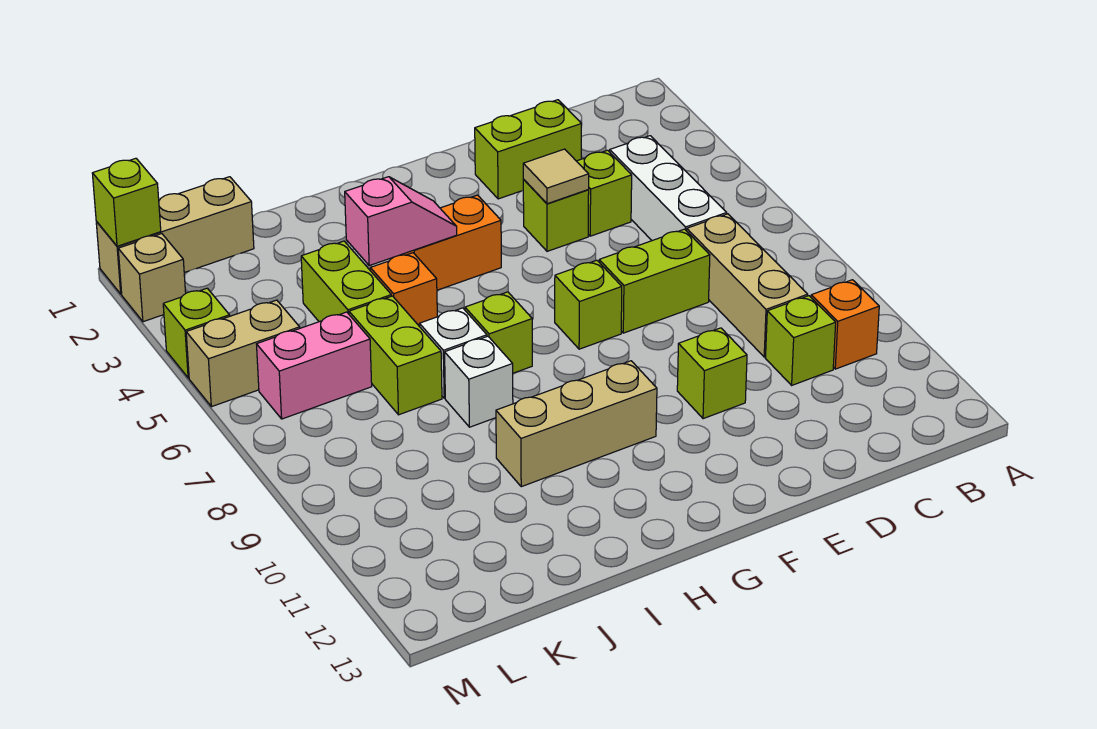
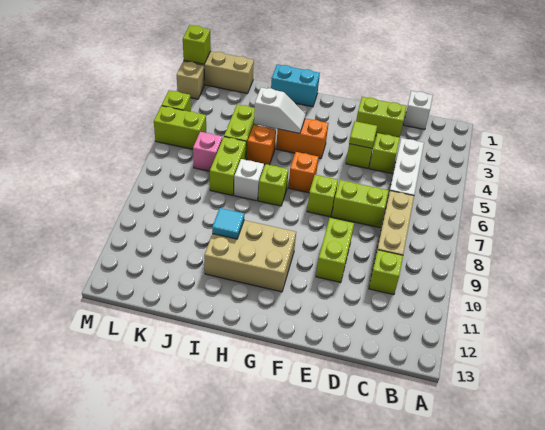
orange 1x1 brick [811,280,879,369] -> orange 1x1 brick moved to [288,152,319,193]
tan 1x1 tile [523,149,589,204] -> lime 1x1 tile [349,121,377,148]
lime 1x1 brick [677,328,747,419] -> lime 1x2 brick [316,218,354,283]
tan 1x3 brick [496,361,657,487] -> tan 2x3 brick [204,220,296,292]
none -> cyan 1x2 brick [271,64,320,107]
pink 1x2 slope [345,177,457,265] -> white 1x2 slope [254,87,306,133]
white 1x1 brick [445,336,513,427] -> white 1x1 brick moved to [404,91,433,130]
none -> cyan 1x1 tile [212,208,244,239]
pink 1x2 brick [257,312,372,419] -> pink 1x1 brick [193,132,222,171]
tan 1x2 brick [186,300,300,407] -> lime 1x2 brick [154,106,206,149]

